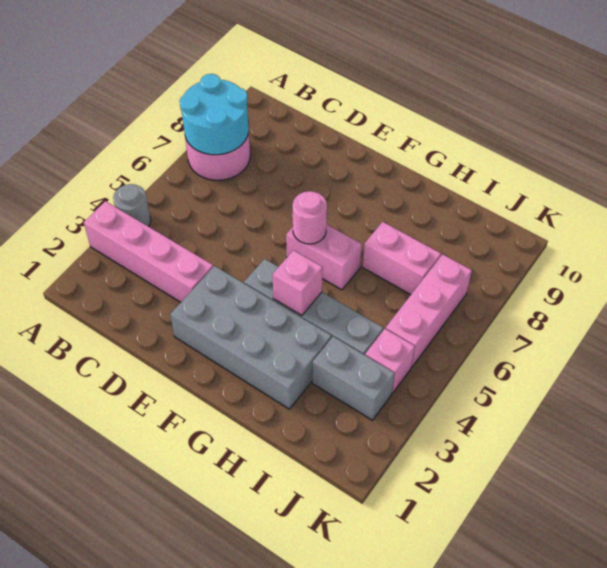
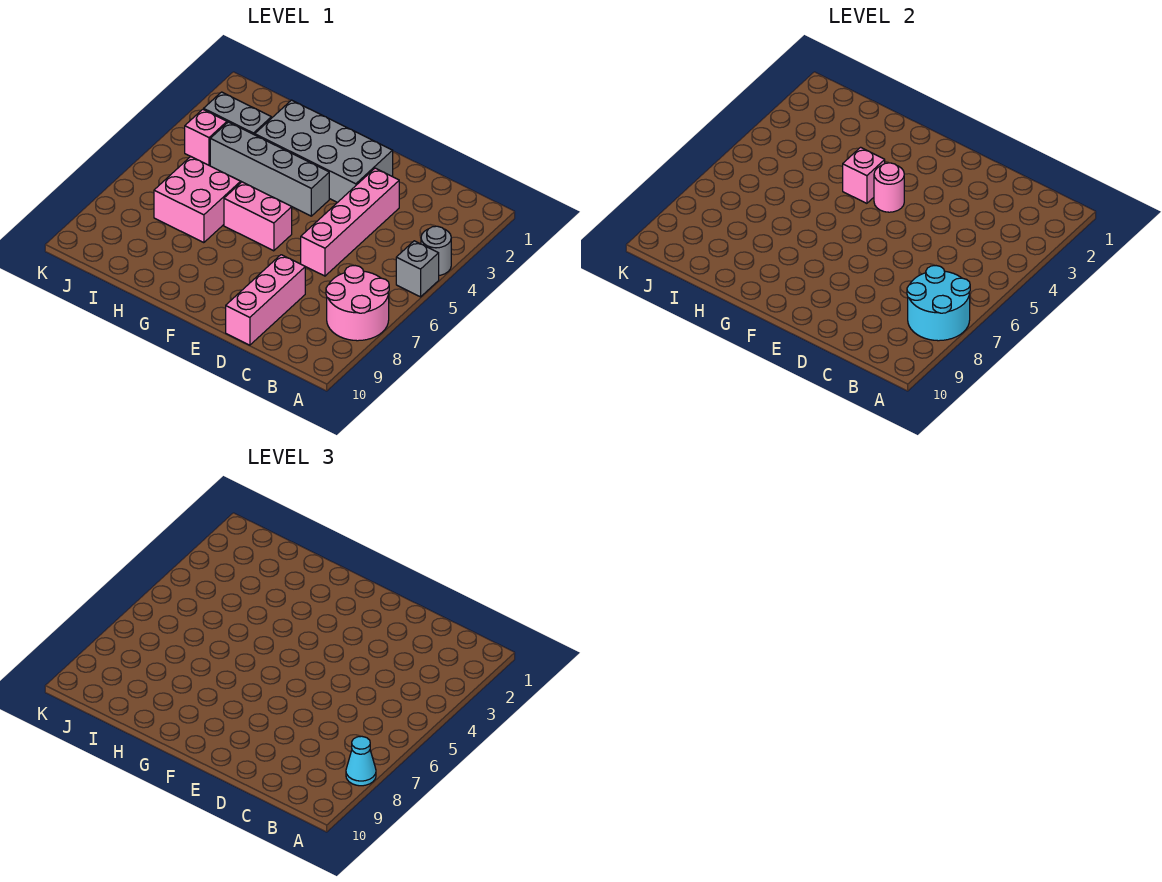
pink 1x4 brick [84,201,213,302] -> pink 1x4 brick turned to [301,168,399,276]
none -> grey 1x1 brick [396,241,439,297]
none -> cyan 1x1 cone [346,736,376,786]
pink 1x1 round brick [293,191,327,244] -> pink 1x1 round brick moved to [874,163,904,212]
pink 1x2 brick [363,222,441,295] -> pink 2x2 brick [154,157,241,243]
pink 1x3 brick [386,254,472,367] -> pink 1x3 brick moved to [226,255,305,345]

